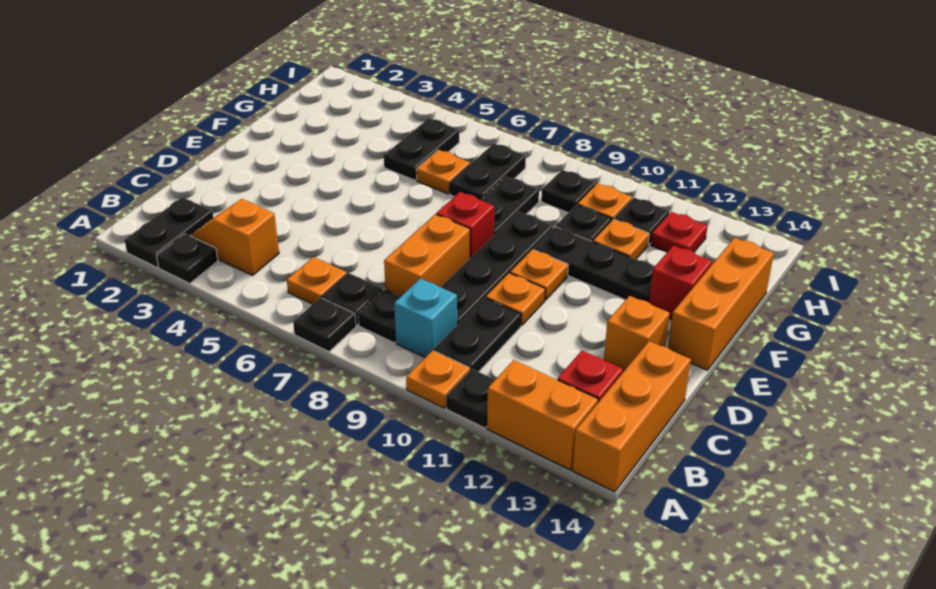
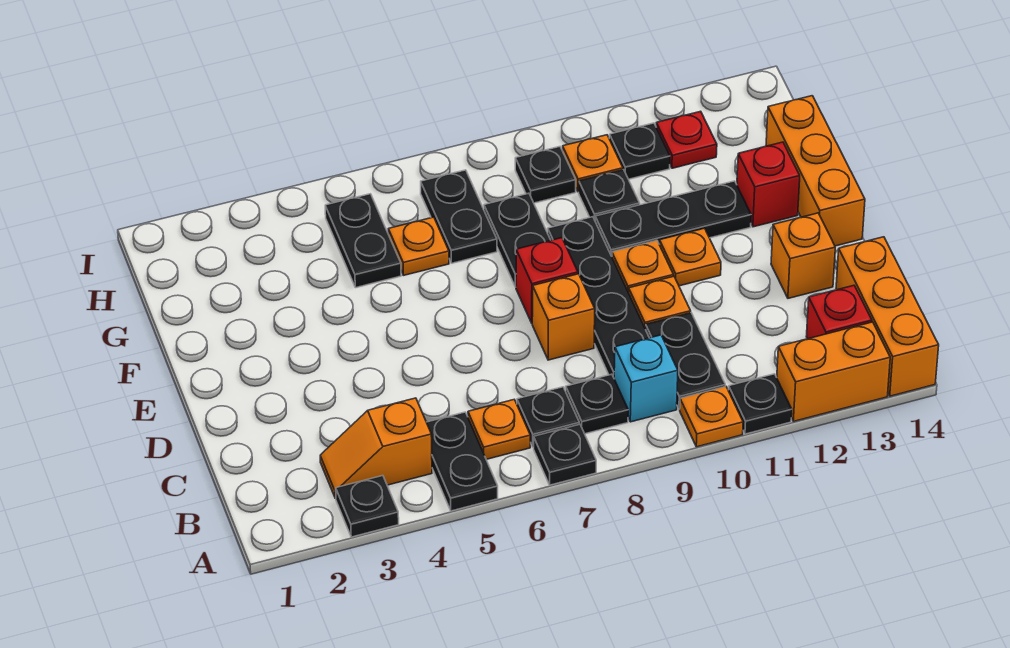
black 1x2 plate [124,197,213,267] -> black 1x2 plate moved to [427,412,498,511]
orange 1x2 brick [384,214,470,297] -> orange 1x1 brick [532,274,595,360]
orange 1x1 plate [593,219,649,259] -> orange 1x1 plate moved to [659,228,721,286]

